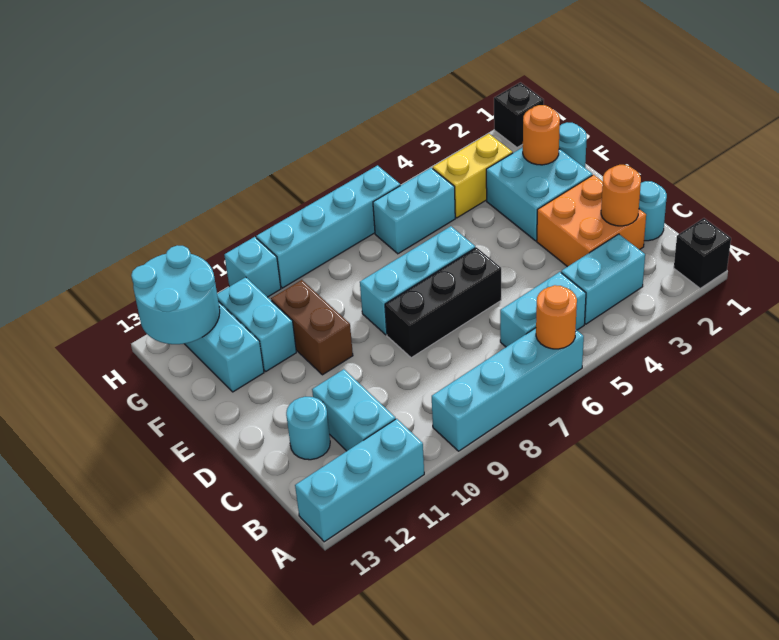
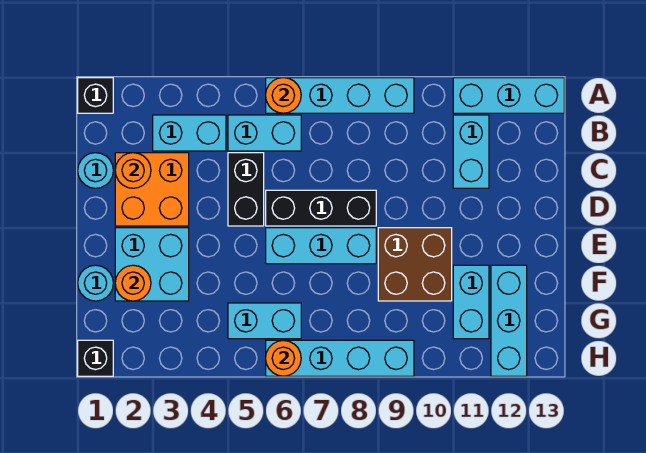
none -> black 1x2 brick [228,153,264,226]
cyan 1x1 round brick [286,397,330,460] -> none
brown 1x2 brick [271,280,353,375] -> brown 2x2 brick [378,228,452,301]
yellow 1x2 brick [432,134,513,218] -> none
cyan 2x2 round brick [131,245,220,344] -> none
none -> orange 1x1 round brick [266,340,301,376]
cyan 1x1 brick [224,237,281,297] -> none

